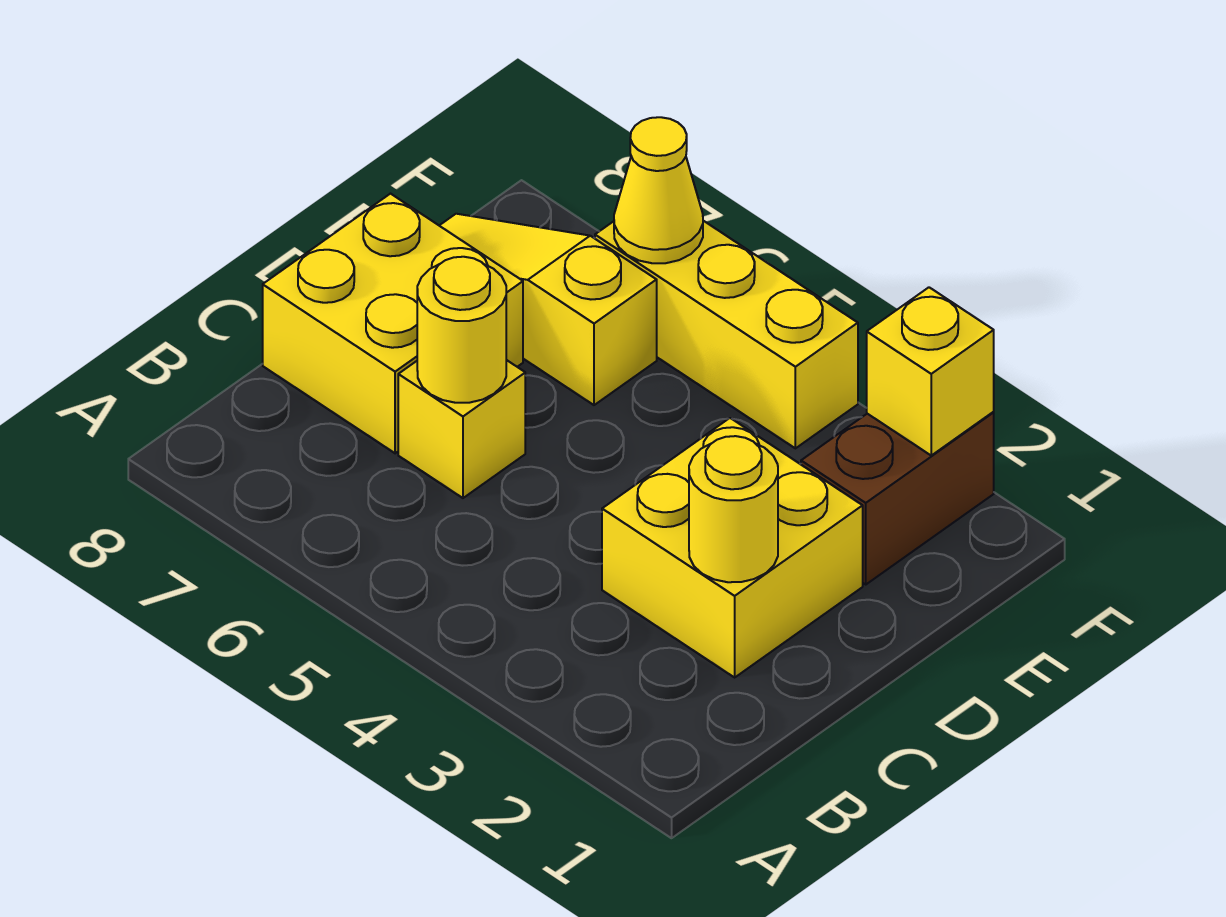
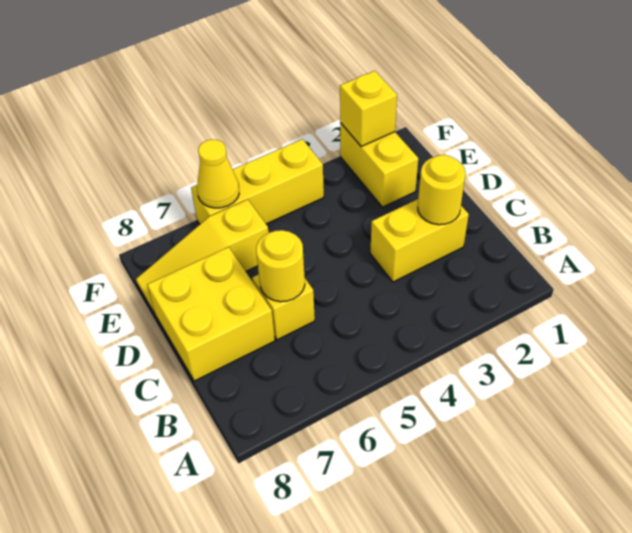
yellow 2x2 brick [602,418,863,677] -> yellow 1x2 brick [370,199,469,282]
brown 1x2 brick [801,412,994,584] -> yellow 1x2 brick [340,123,418,207]

